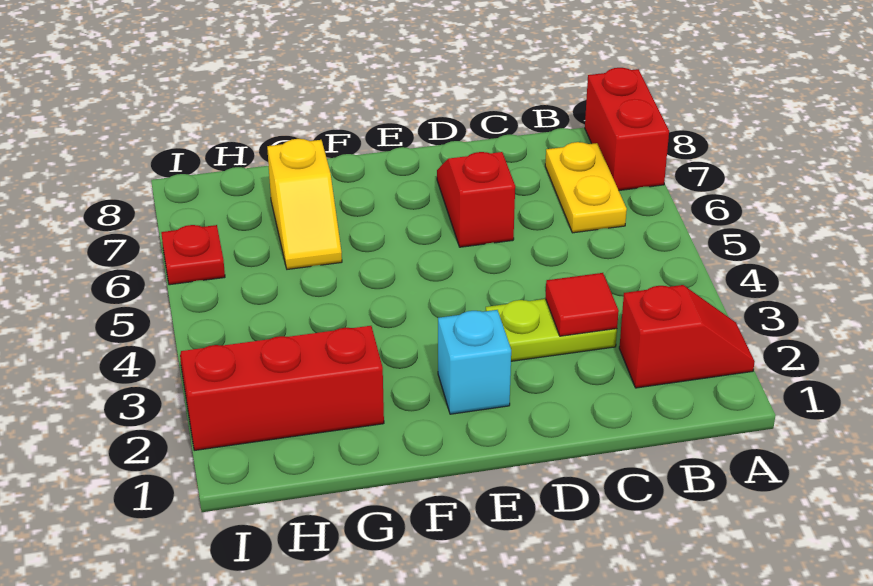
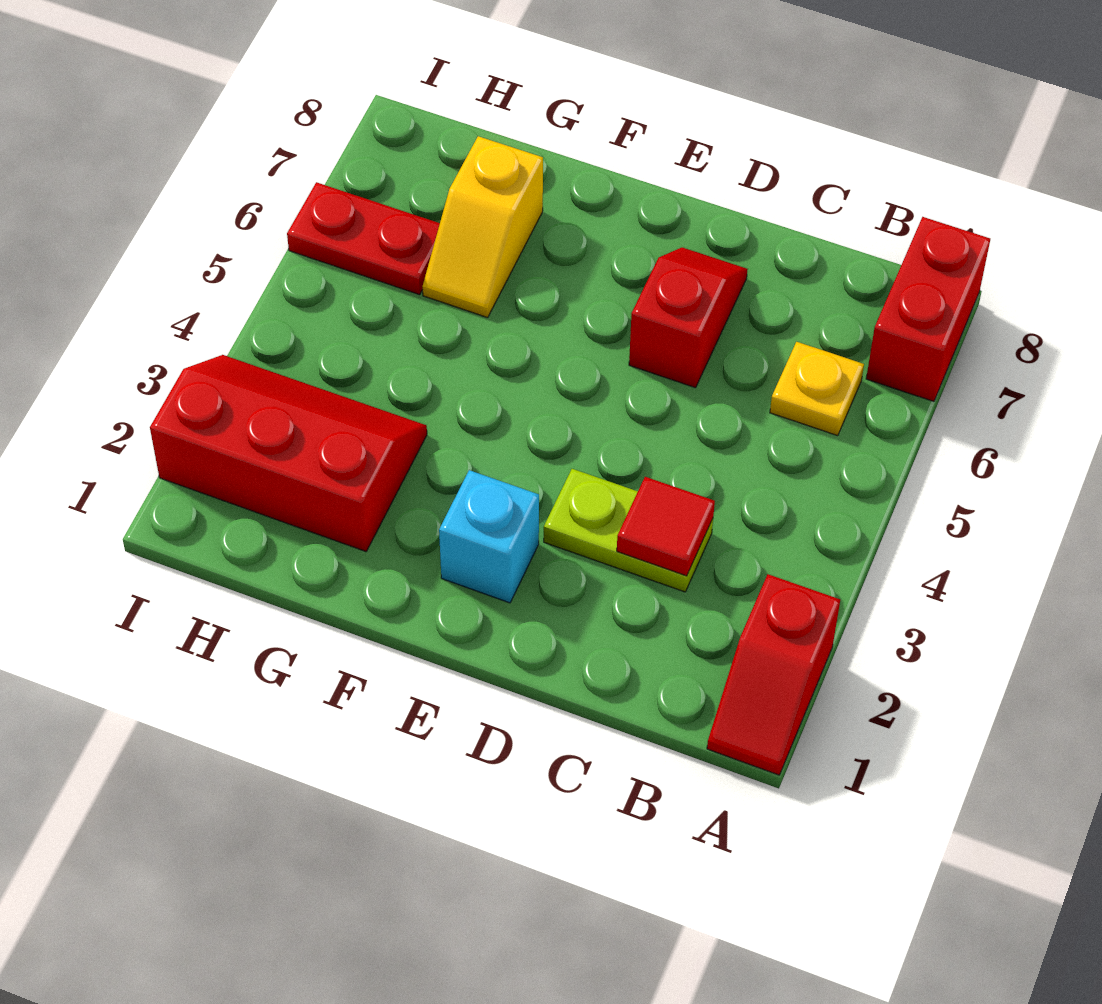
red 1x2 slope [619,285,755,388] -> red 1x2 slope turned to [707,574,840,775]
yellow 1x2 plate [545,142,627,233] -> yellow 1x1 plate [770,342,864,436]
red 1x1 plate [161,225,225,285] -> red 1x2 plate [287,182,440,295]

